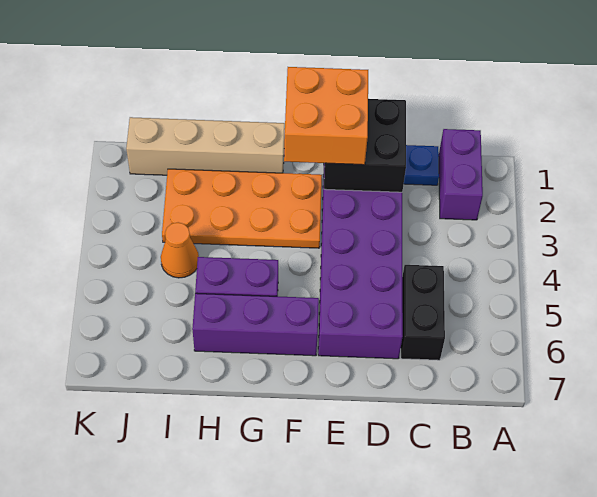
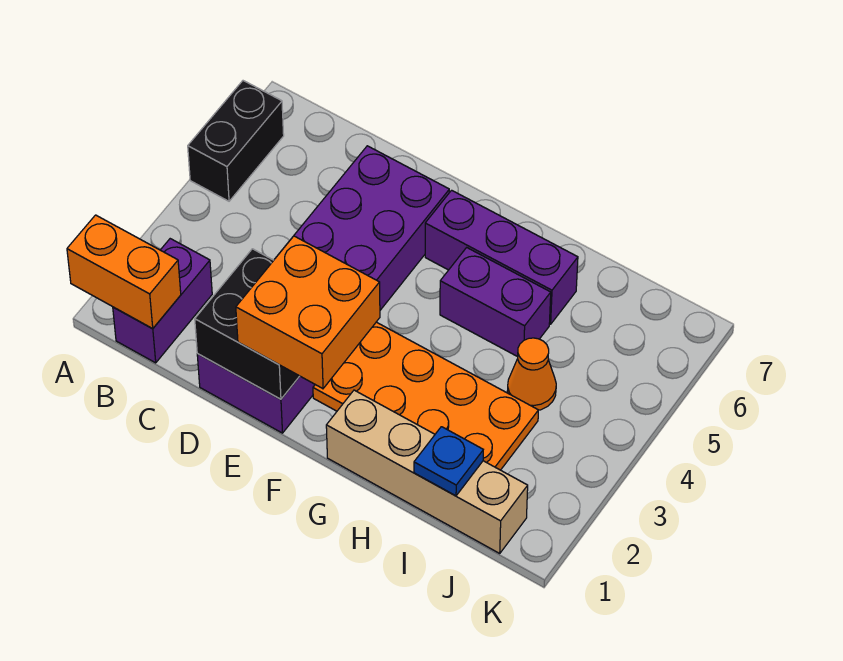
none -> orange 1x2 brick [67,215,181,329]
blue 1x1 plate [404,145,439,185] -> blue 1x1 plate moved to [414,427,483,496]
black 1x2 brick [401,265,445,360] -> black 1x2 brick moved to [188,81,284,201]

